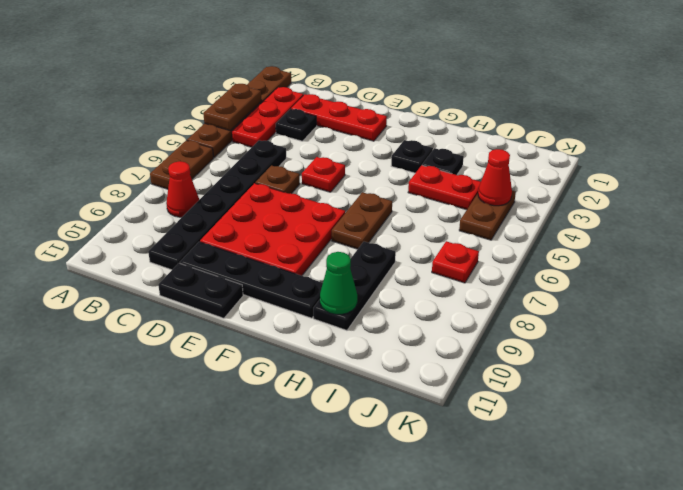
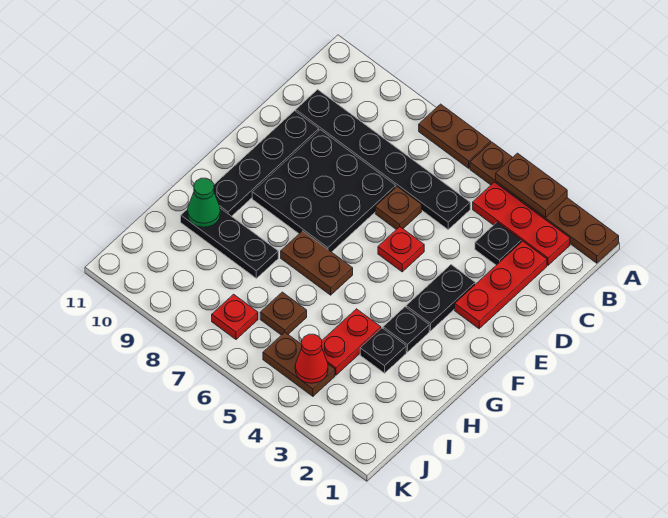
red 1x1 cone [166,161,199,217] -> none
red 3x3 plate [200,183,345,276] -> black 3x3 plate [252,130,396,252]
black 1x2 plate [158,263,243,318] -> black 1x2 plate moved to [406,265,475,331]
none -> brown 1x1 plate [260,292,307,335]

